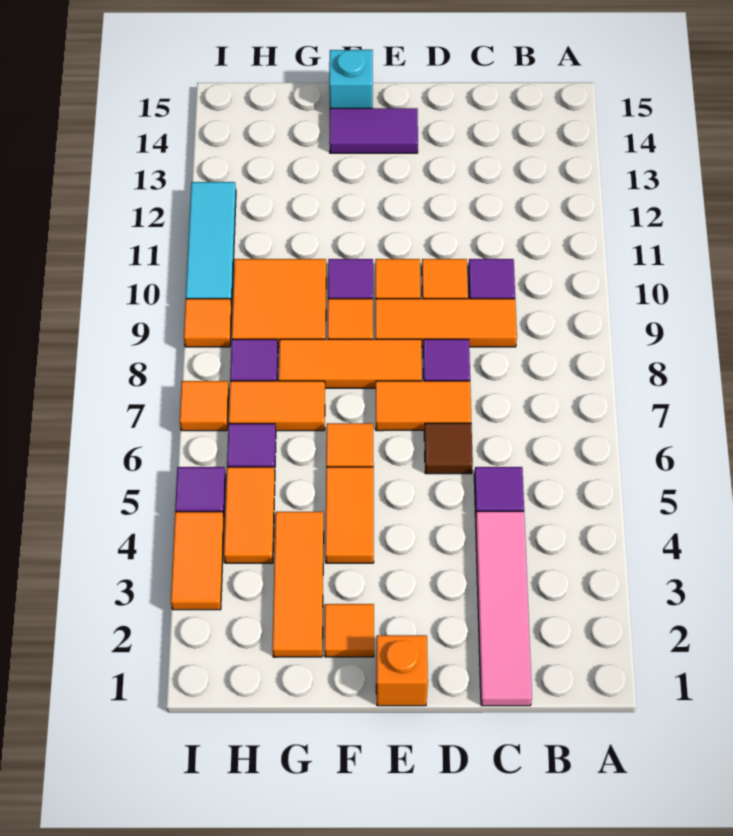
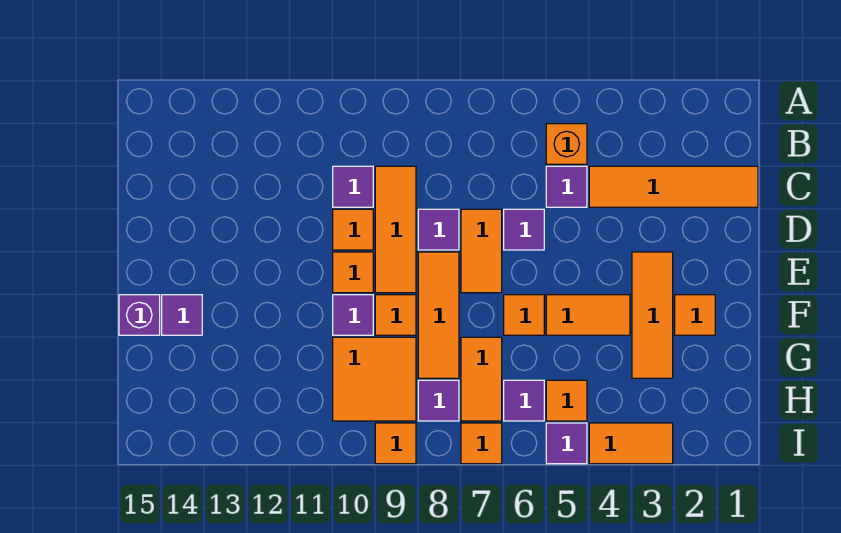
pink 1x4 tile [476,511,532,706] -> orange 1x4 tile [589,166,758,207]
brown 1x1 tile [424,423,473,474] -> purple 1x1 tile [504,209,544,250]
orange 1x1 brick [376,635,428,706] -> orange 1x1 brick moved to [546,124,587,164]
purple 1x2 tile [329,108,418,153] -> purple 1x1 tile [162,295,202,335]
cyan 1x1 brick [329,50,373,108] -> purple 1x1 brick [119,295,160,335]
orange 1x3 tile [272,512,324,657] -> orange 1x3 tile turned to [632,252,673,378]
orange 1x2 tile [224,467,275,563] -> orange 1x1 tile [546,380,587,421]
cyan 1x3 tile [186,182,236,305] -> none

